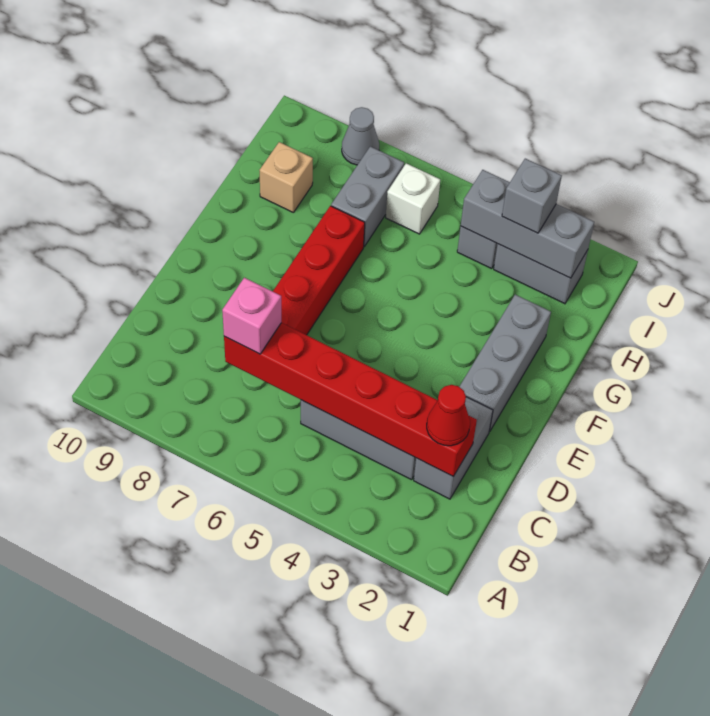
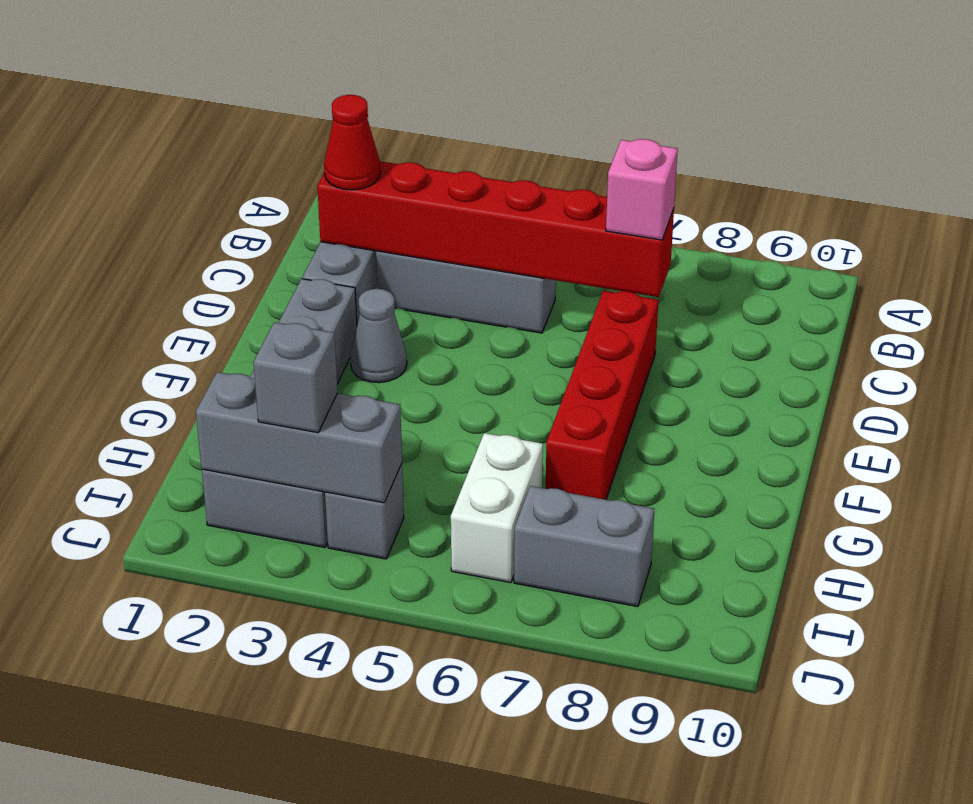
grey 1x2 brick [331,146,404,247] -> grey 1x2 brick turned to [514,486,654,607]
tan 1x1 brick [260,142,313,213] -> none
white 1x1 brick [386,163,440,234] -> white 1x2 brick [451,433,543,583]
grey 1x1 cone [342,107,379,165] -> grey 1x1 cone moved to [350,289,407,383]

